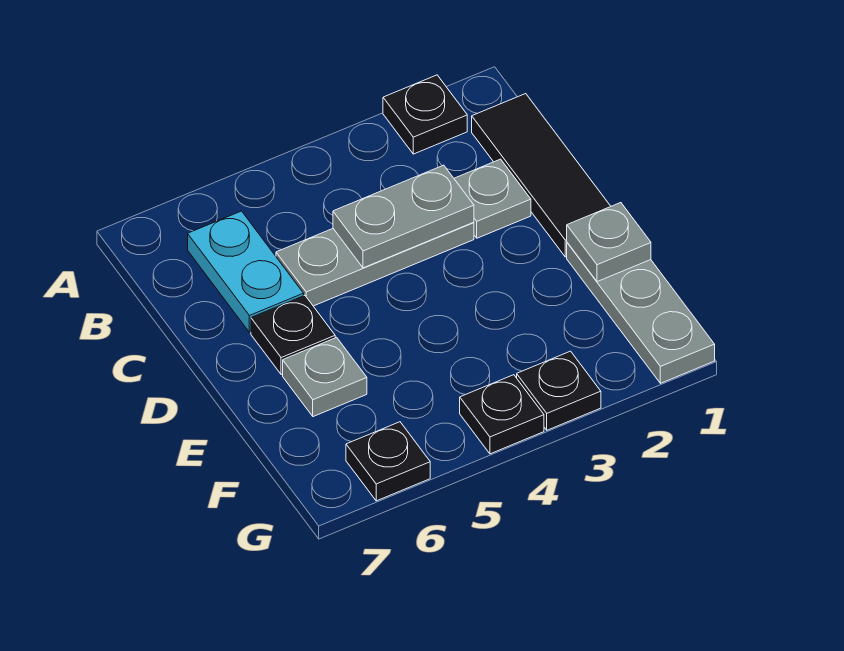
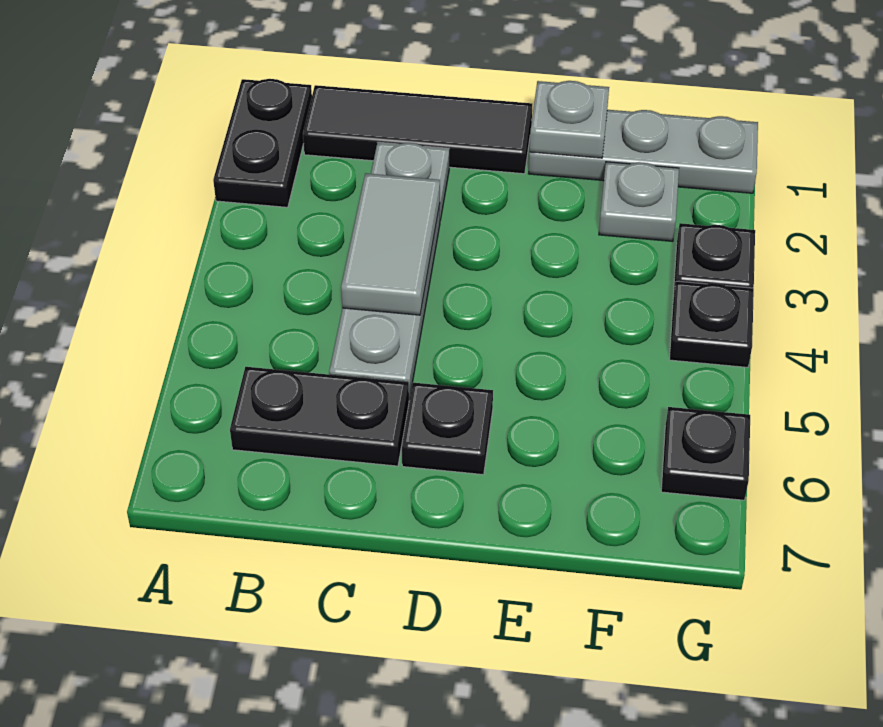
black 1x1 plate [383,75,467,154] -> black 1x2 plate [213,79,312,207]
cyan 1x2 plate [188,211,304,332] -> black 1x2 plate [230,367,409,466]
grey 1x2 plate [333,165,474,268] -> grey 1x2 tile [341,173,440,315]
grey 1x1 plate [283,337,367,417] -> grey 1x1 plate moved to [599,162,679,241]

